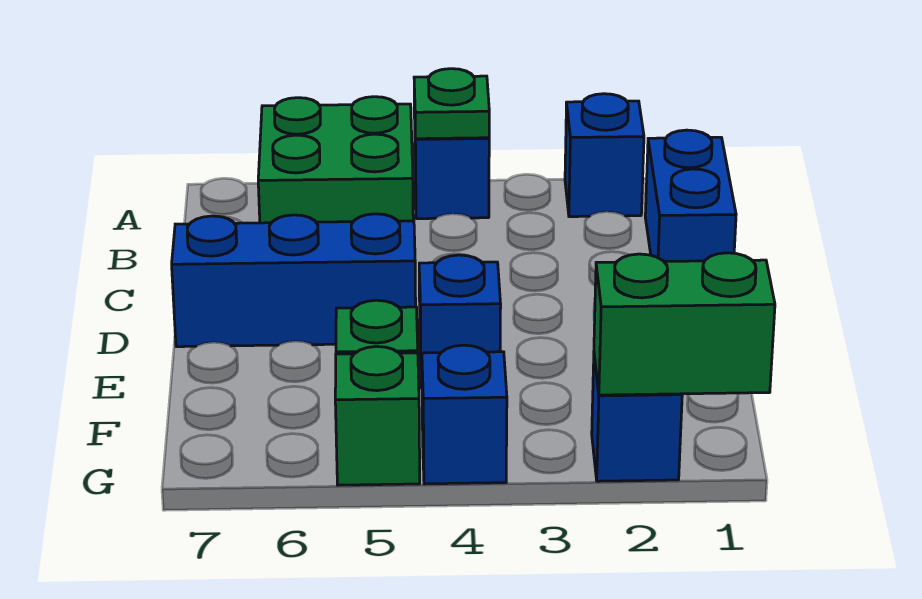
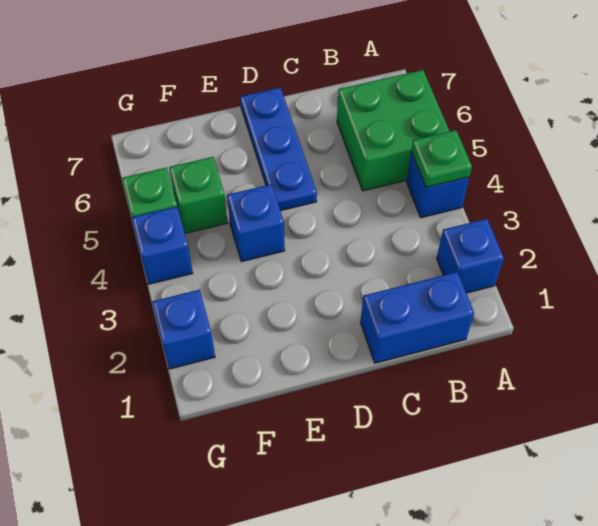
blue 1x3 brick [172,214,416,347] -> blue 1x3 plate [240,88,317,211]
green 1x2 brick [594,253,775,395] -> none

